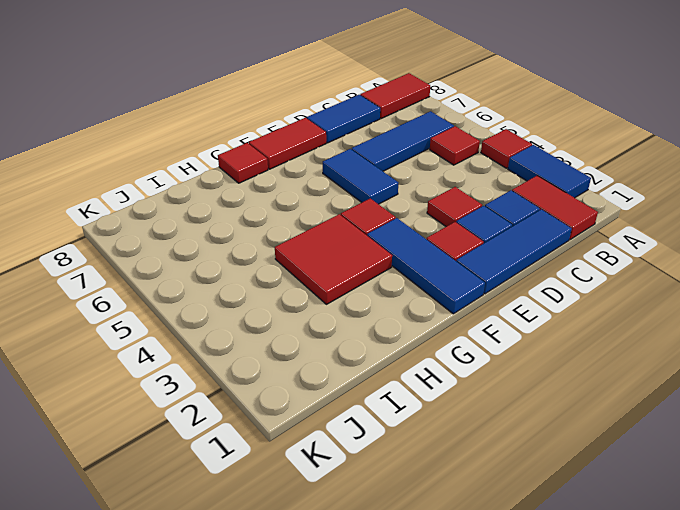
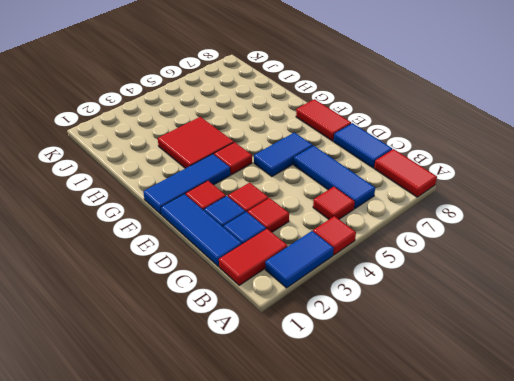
red 1x1 tile [218,143,268,183] -> red 1x1 tile moved to [248,198,289,232]

